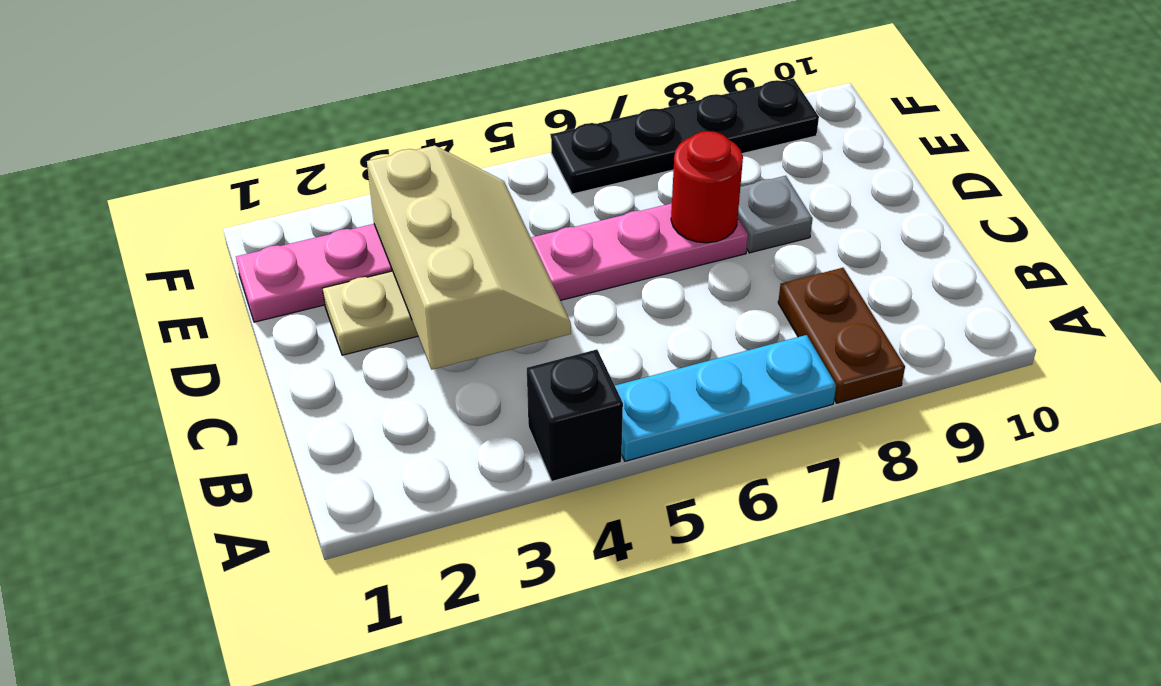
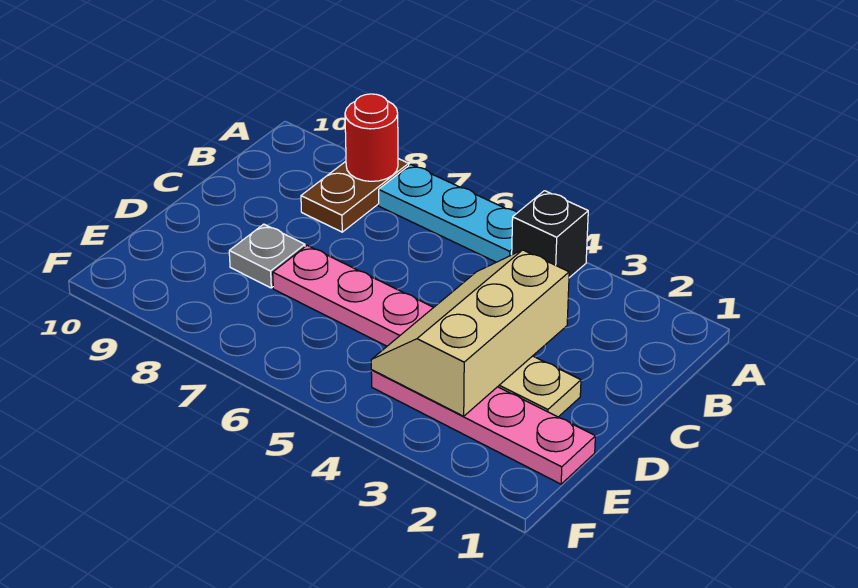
red 1x1 round brick [671,131,743,243] -> red 1x1 round brick moved to [345,94,398,181]
black 1x4 plate [551,78,819,194] -> none

